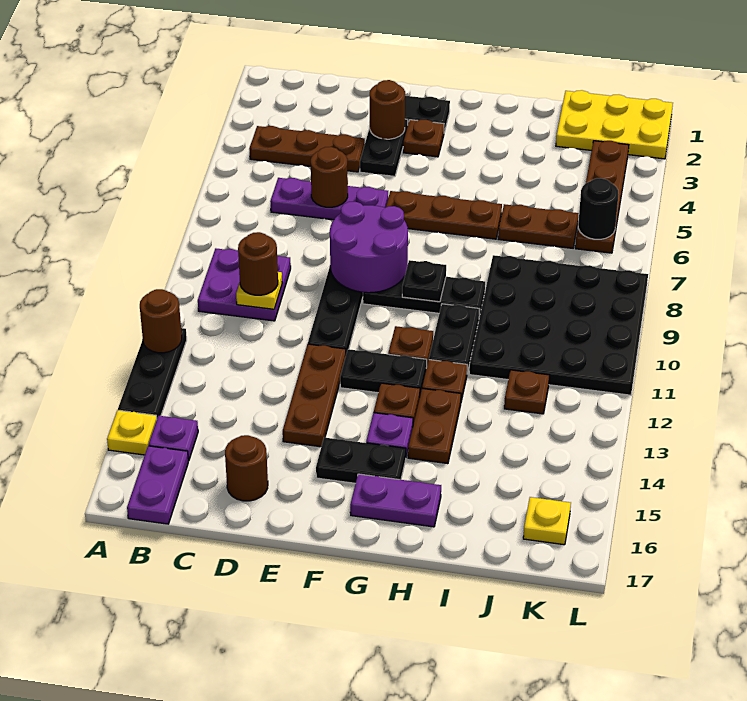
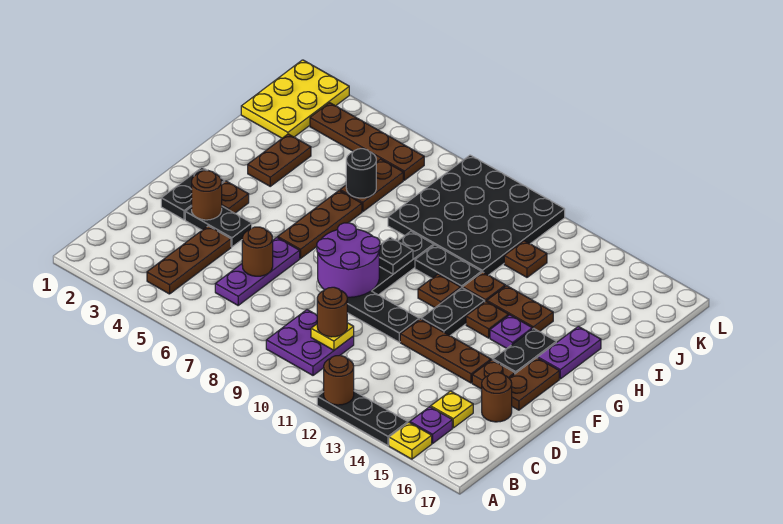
purple 1x2 plate [127,446,188,524] -> none
none -> brown 1x1 plate [472,360,515,389]
none -> brown 1x2 plate [509,358,559,410]
none -> brown 1x2 plate [248,134,311,186]
black 1x1 round brick [578,178,618,239] -> black 1x1 round brick moved to [346,149,376,198]
yellow 1x1 plate [523,497,571,545] -> yellow 1x1 plate moved to [431,391,473,428]

